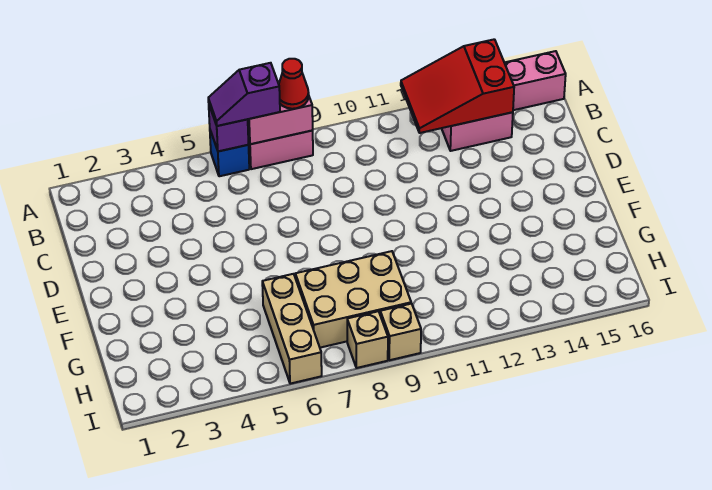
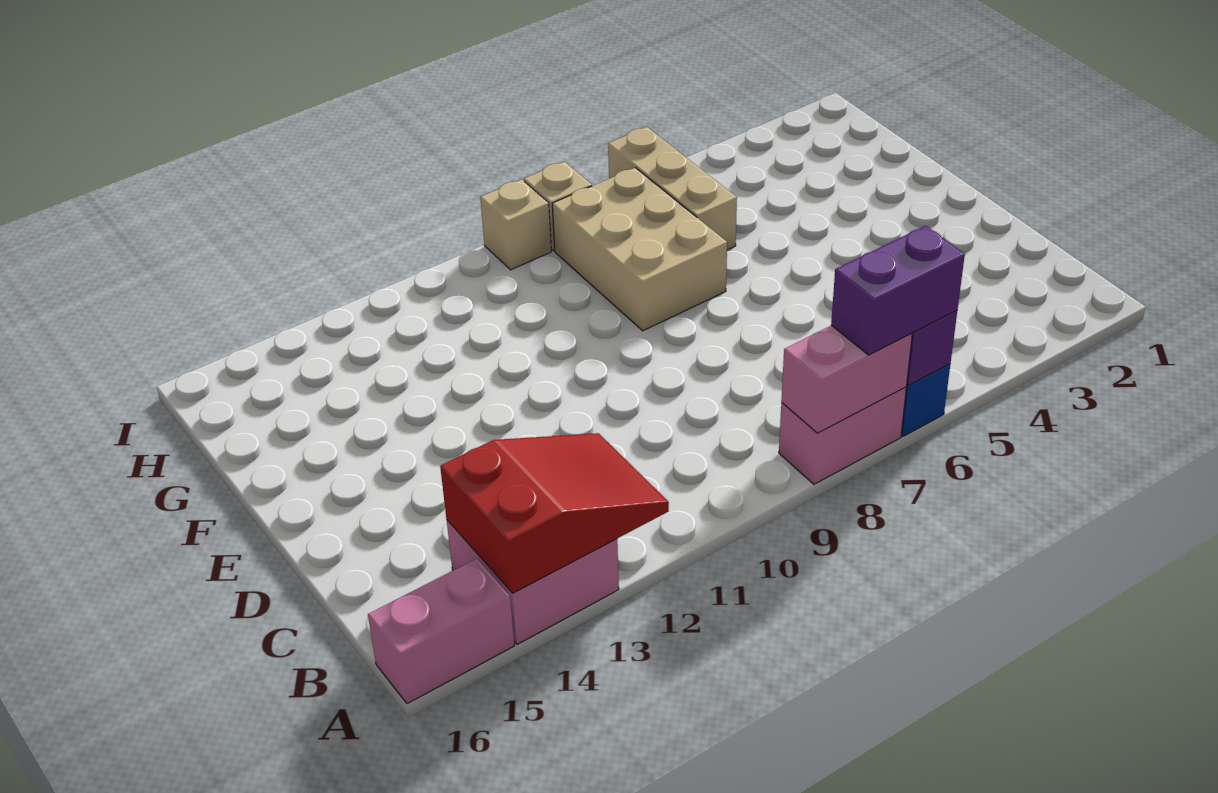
purple 1x2 slope [208,63,280,126] -> purple 1x2 brick [831,226,965,355]
red 1x1 cone [279,59,309,109] -> none
tan 2x3 brick [295,251,411,348] -> tan 2x3 brick turned to [552,168,727,331]

